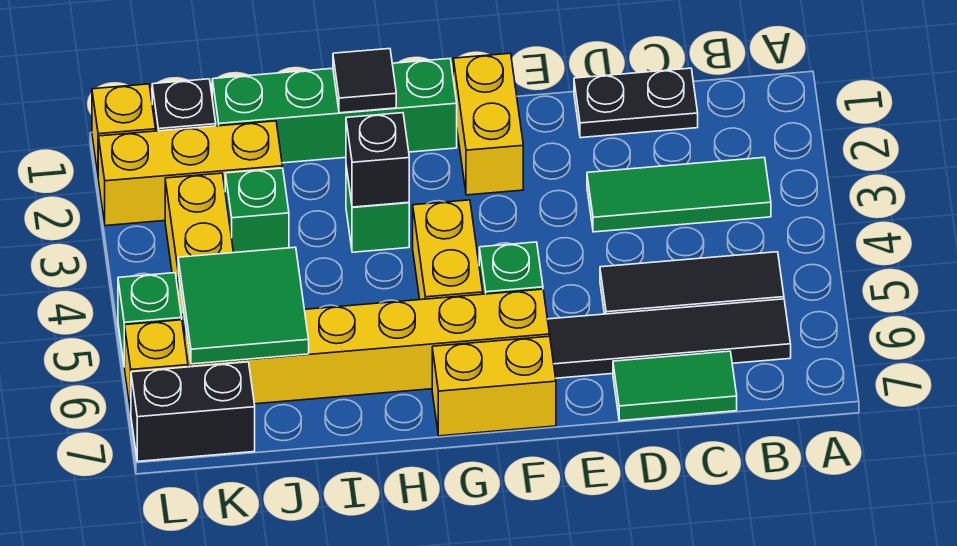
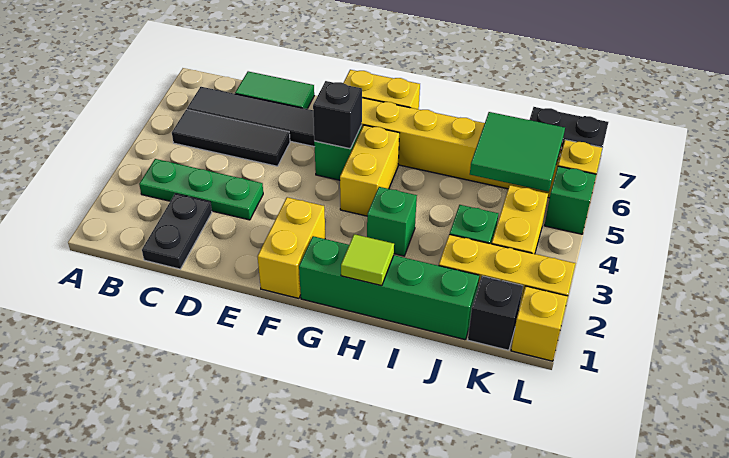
green 1x3 tile [587,158,771,232] -> green 1x3 plate [139,159,263,220]
black 1x2 plate [574,68,698,138] -> black 1x2 plate turned to [142,194,212,269]
black 1x1 tile [333,49,396,113] -> lime 1x1 tile [341,234,394,286]
black 1x1 brick [346,113,409,207] -> black 1x1 brick moved to [313,81,362,149]

